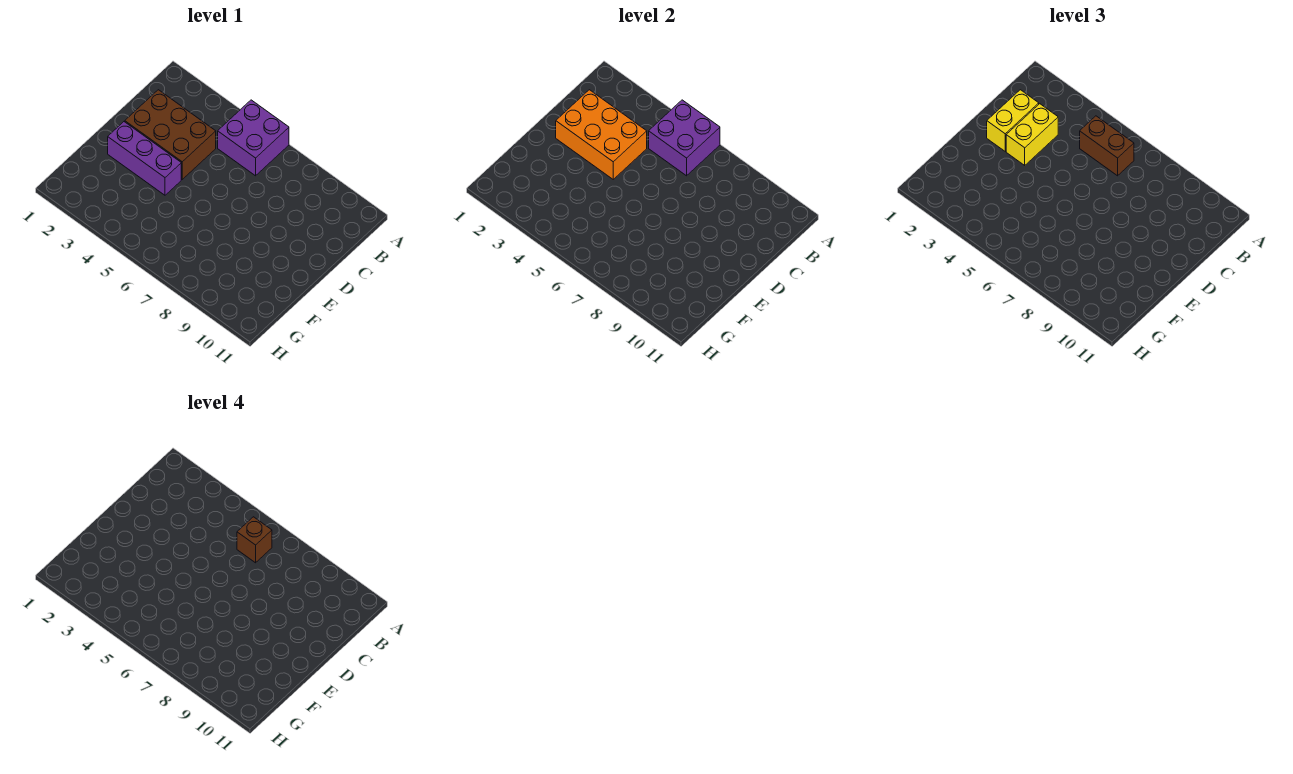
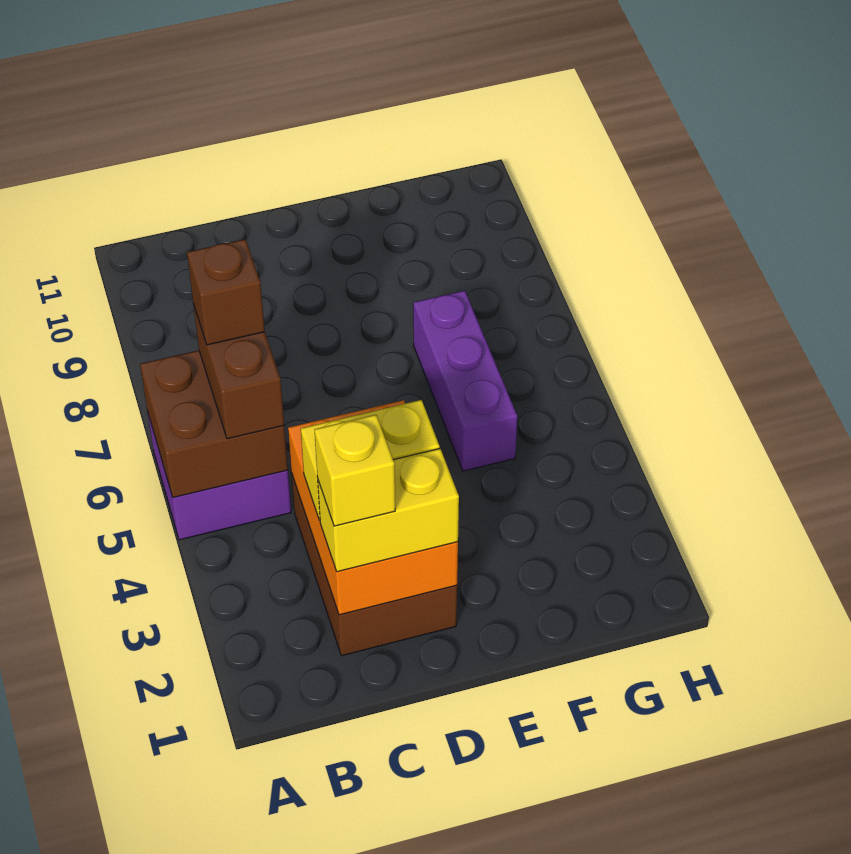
purple 2x2 brick [649,100,720,176] -> brown 2x2 brick [140,350,288,497]
none -> yellow 1x1 brick [314,415,395,526]
purple 1x3 brick [108,122,181,195] -> purple 1x3 brick moved to [413,291,517,471]

